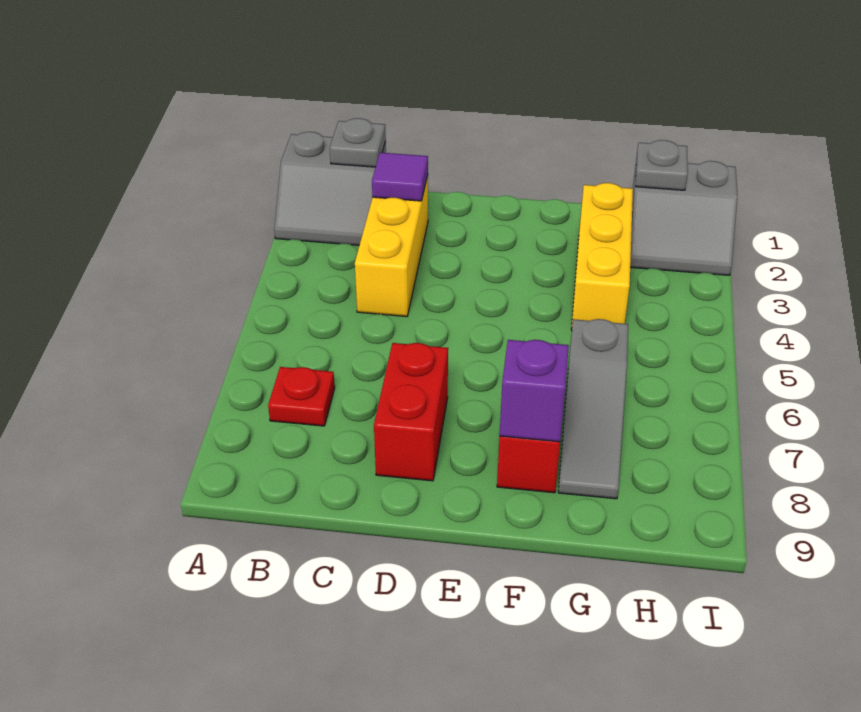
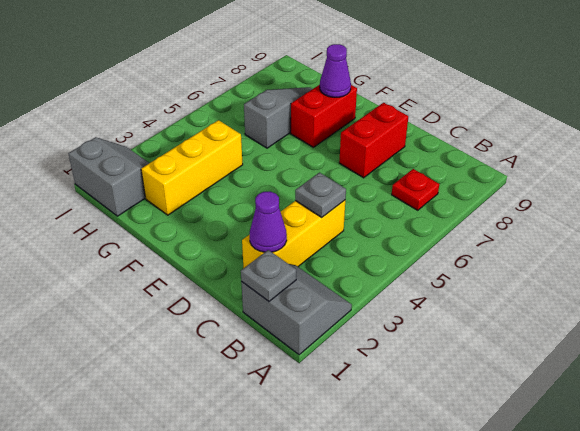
purple 1x1 tile [372,153,428,201] -> purple 1x1 cone [250,191,287,252]
purple 1x1 brick [500,340,569,442] -> purple 1x1 cone [320,44,351,97]
grey 1x1 plate [636,140,688,190] -> grey 1x1 plate moved to [295,173,346,217]

